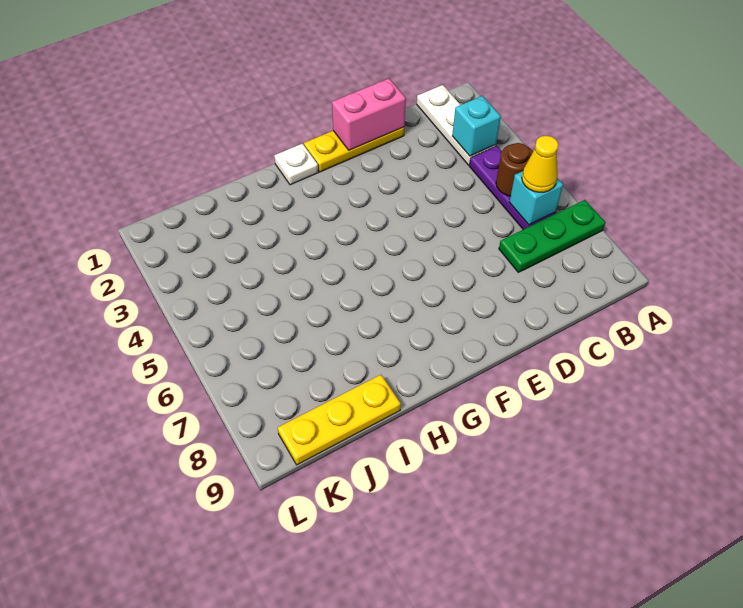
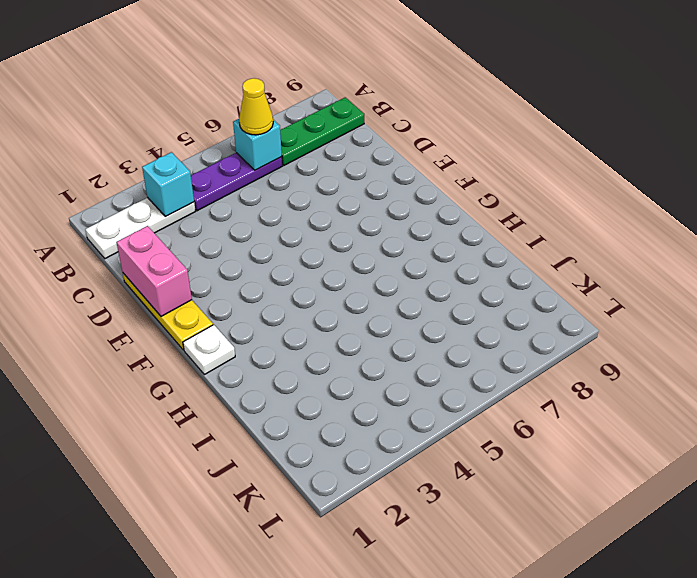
green 1x3 plate [499,200,605,272] -> green 1x3 plate turned to [280,97,364,165]
brown 1x1 round brick [496,143,533,196] -> none
yellow 1x3 plate [278,375,401,465] -> none

